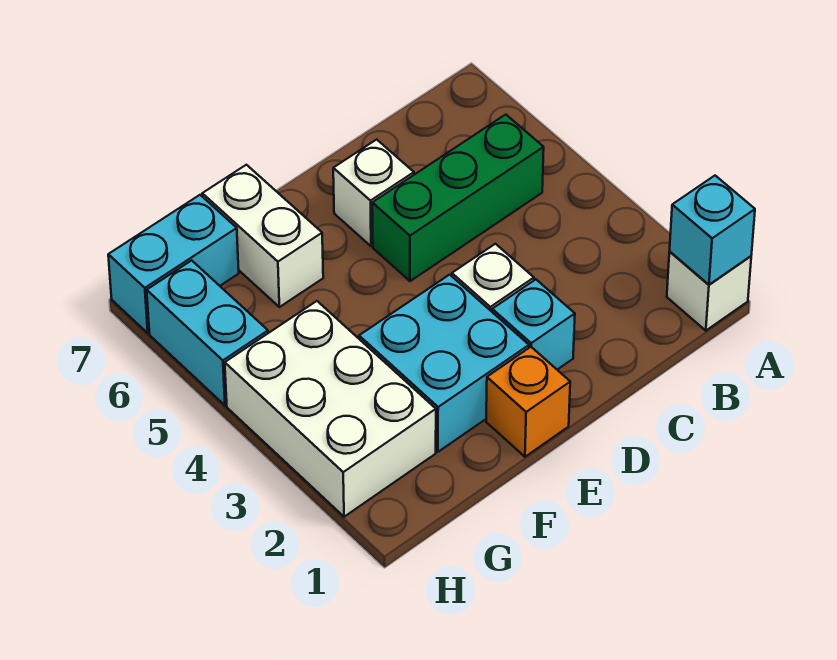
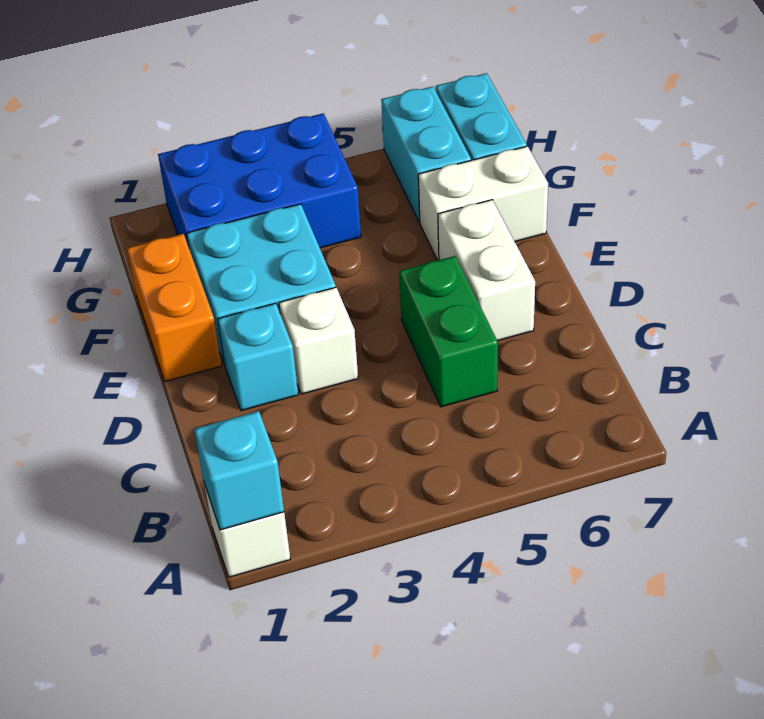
green 1x3 brick [372,115,544,281] -> green 1x2 brick [399,256,498,407]
white 1x1 brick [333,139,414,246] -> white 1x2 brick [438,200,535,341]
orange 1x1 brick [486,347,570,457] -> orange 1x2 brick [127,234,222,381]
white 2x3 brick [225,301,436,517] -> blue 2x3 brick [158,113,361,248]
cyan 1x2 brick [147,260,268,405] -> cyan 1x2 brick turned to [381,87,471,222]

